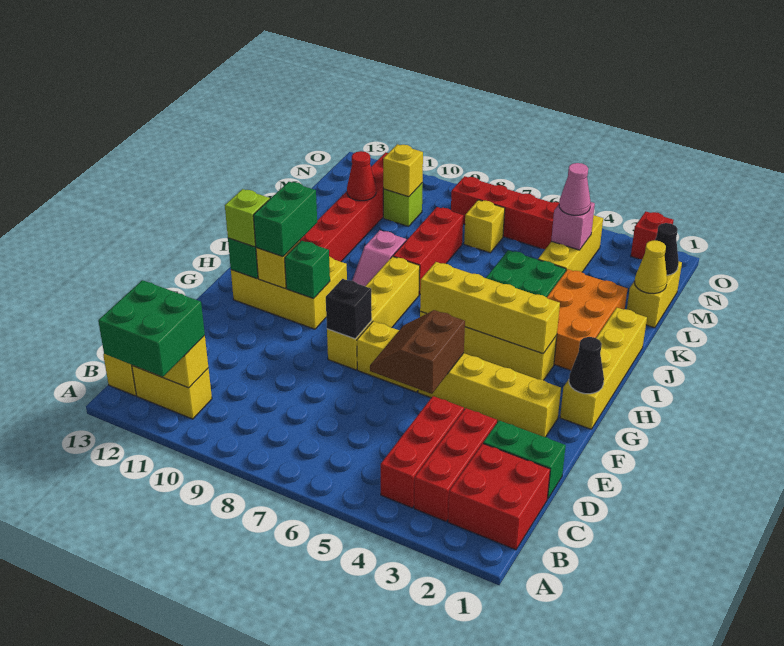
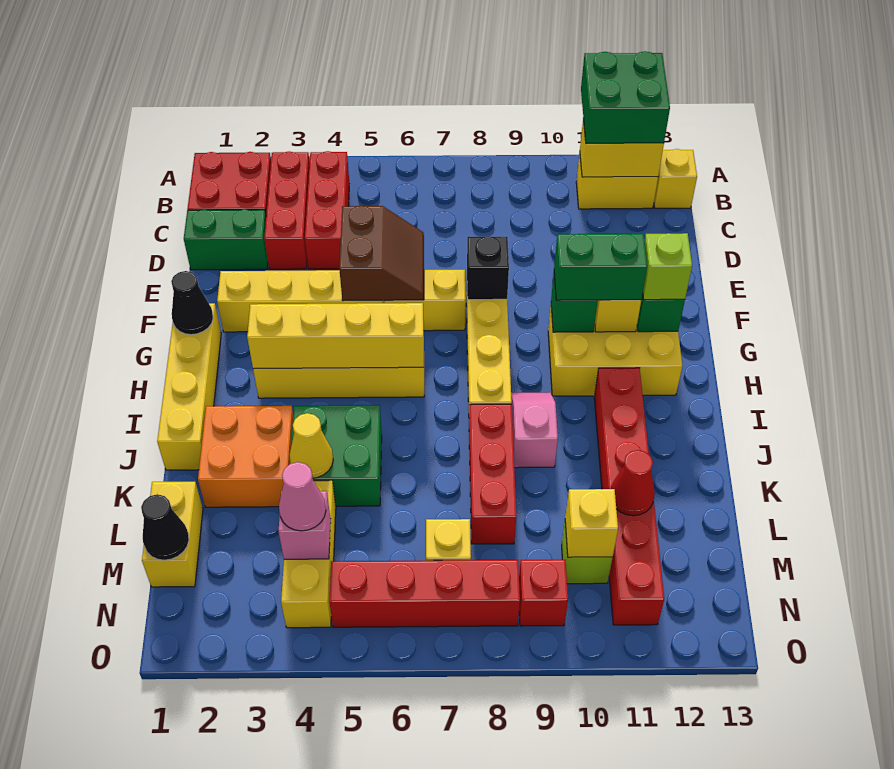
green 1x2 brick [253,182,317,257] -> green 1x2 brick turned to [554,234,647,300]
orange 2x3 brick [547,269,627,370] -> orange 2x2 brick [198,406,293,507]
yellow 1x1 cone [635,240,667,294] -> yellow 1x1 cone moved to [290,413,333,478]
red 1x1 brick [631,211,674,259] -> red 1x1 brick moved to [519,560,568,626]

